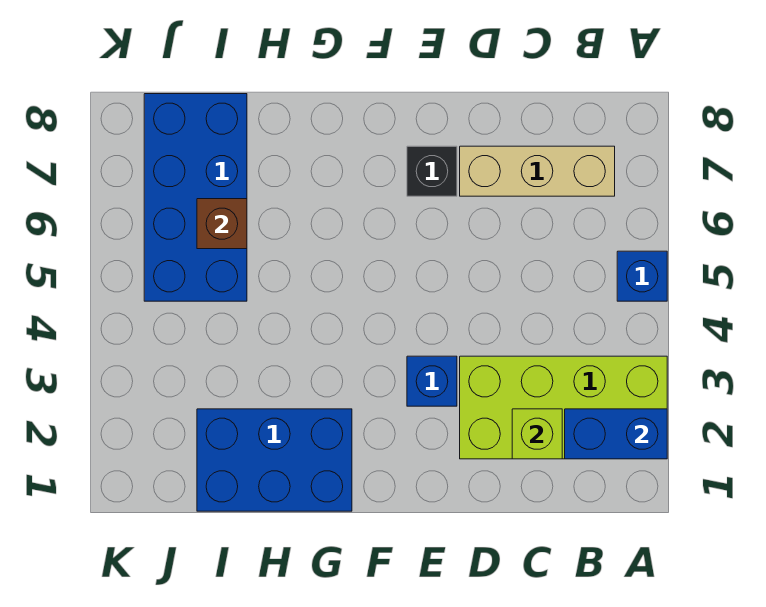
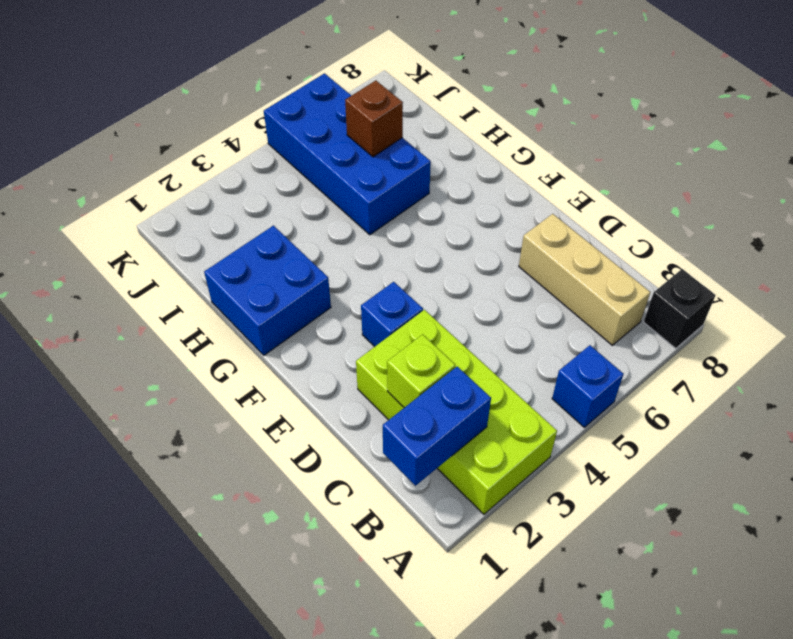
blue 1x2 brick [565,409,667,459] -> blue 1x2 brick turned to [383,367,491,486]
black 1x1 brick [407,146,457,196] -> black 1x1 brick moved to [644,269,715,348]
blue 2x3 brick [197,409,352,511] -> blue 2x2 brick [204,226,331,355]
blue 2x4 brick [144,94,247,301] -> blue 2x4 brick turned to [264,73,431,235]

